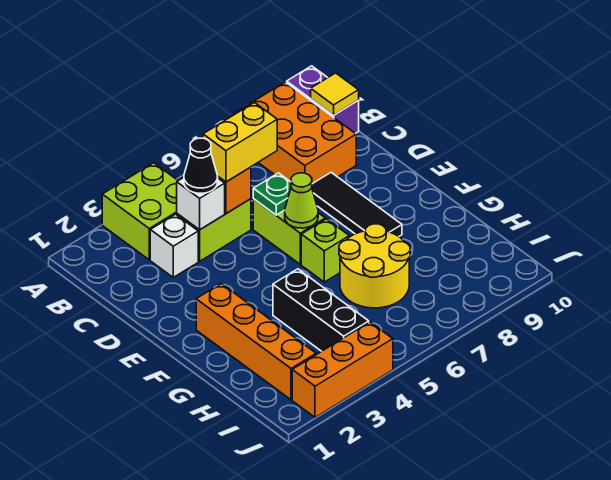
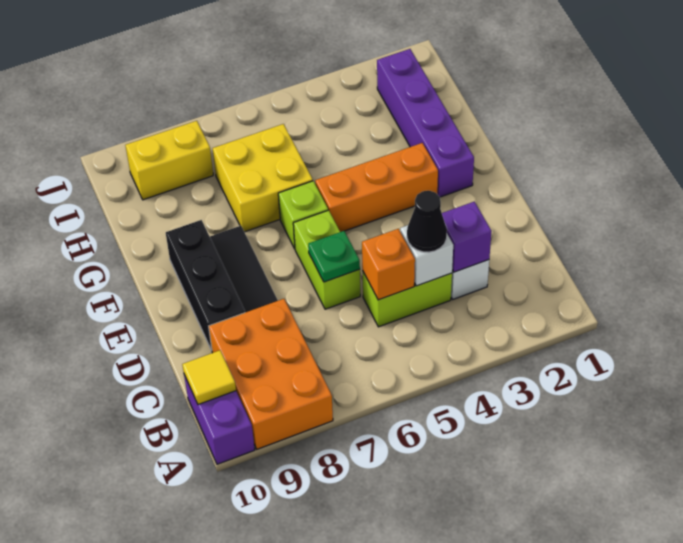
lime 2x2 brick [102,163,178,260] -> none
none -> purple 1x1 brick [442,202,491,272]
yellow 1x2 brick [203,103,277,182] -> yellow 1x2 brick moved to [125,121,213,200]
lime 1x1 cone [285,173,318,228] -> none
orange 1x4 brick [196,284,316,400] -> purple 1x4 brick [377,49,474,197]
black 1x3 brick [273,269,369,351] -> black 1x3 brick moved to [166,220,245,350]
yellow 2x2 round brick [339,224,410,308] -> yellow 2x2 brick [213,124,313,232]
orange 1x3 brick [292,322,393,417] -> orange 1x3 brick moved to [315,143,438,232]

